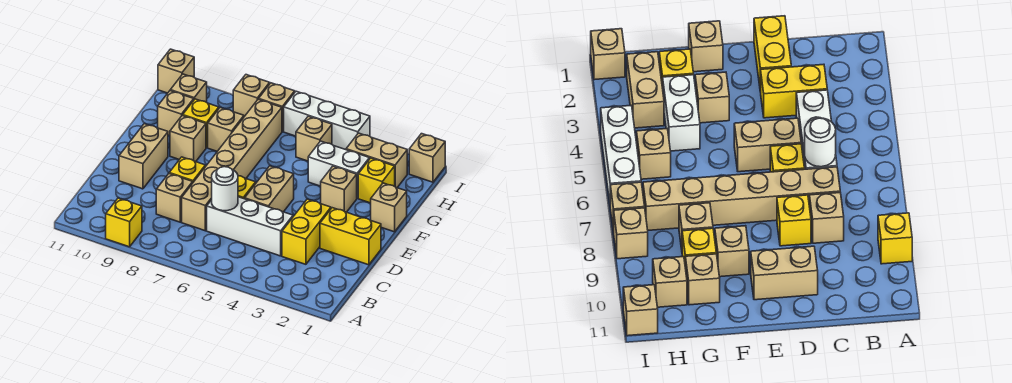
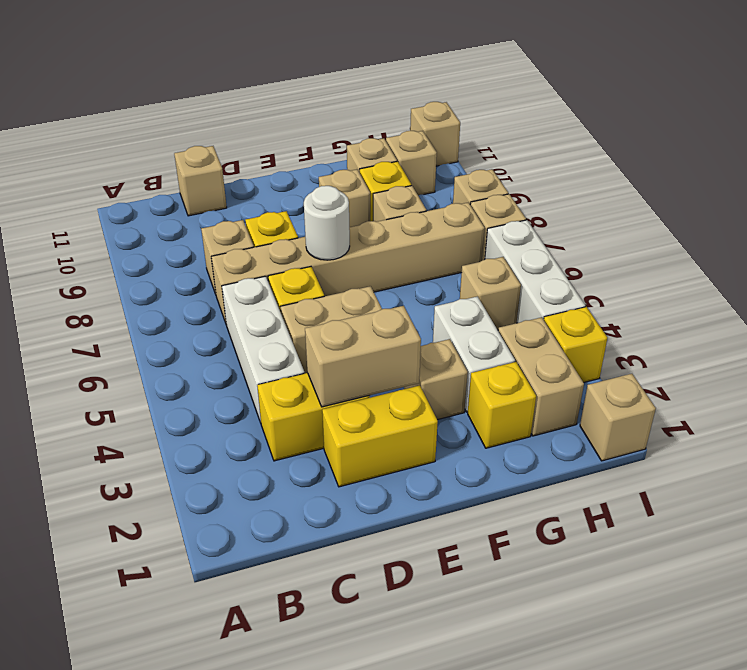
yellow 1x1 brick [106,198,142,247] -> yellow 1x1 brick moved to [544,307,607,383]
white 1x1 round brick [212,167,238,211] -> white 1x1 round brick moved to [304,186,350,260]
yellow 1x2 brick [320,208,381,265] -> yellow 1x2 brick turned to [322,385,438,487]
tan 1x2 brick [119,124,168,189] -> tan 1x2 brick moved to [305,306,421,407]
tan 1x1 brick [371,183,407,232] -> tan 1x1 brick moved to [174,146,227,216]

